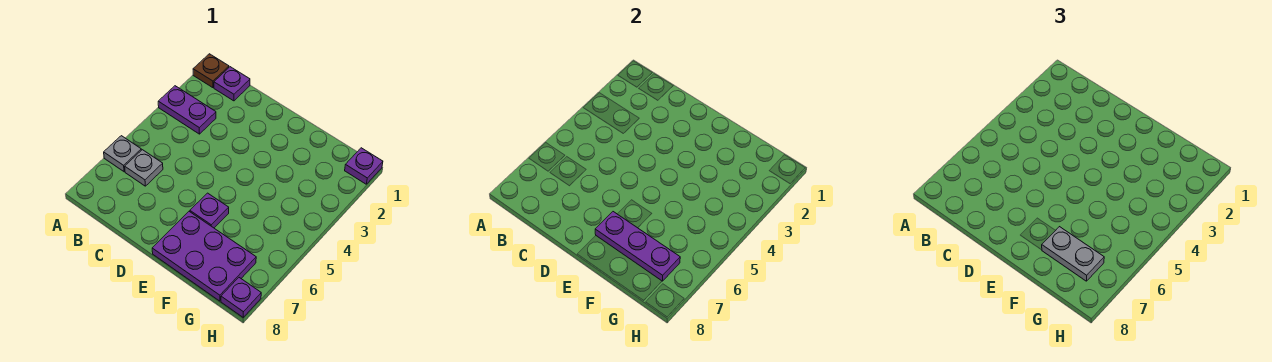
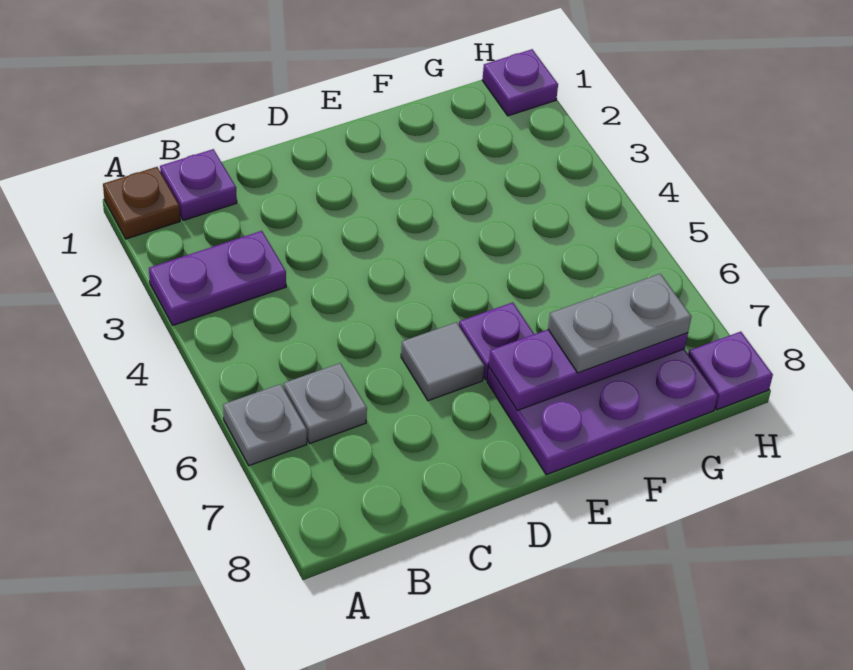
none -> grey 1x1 tile [401,322,484,401]

